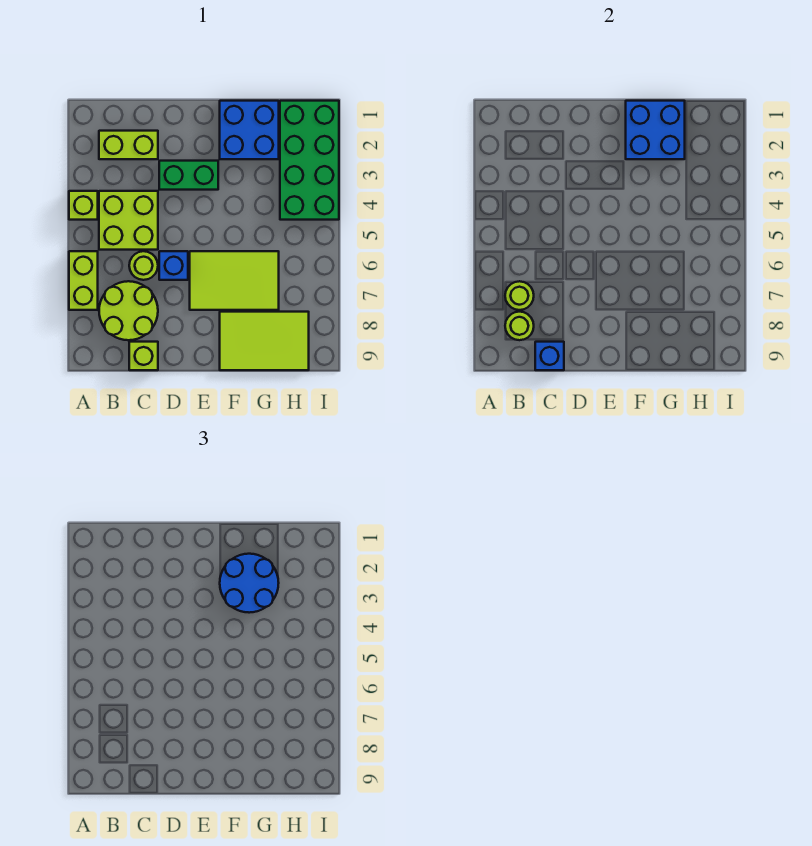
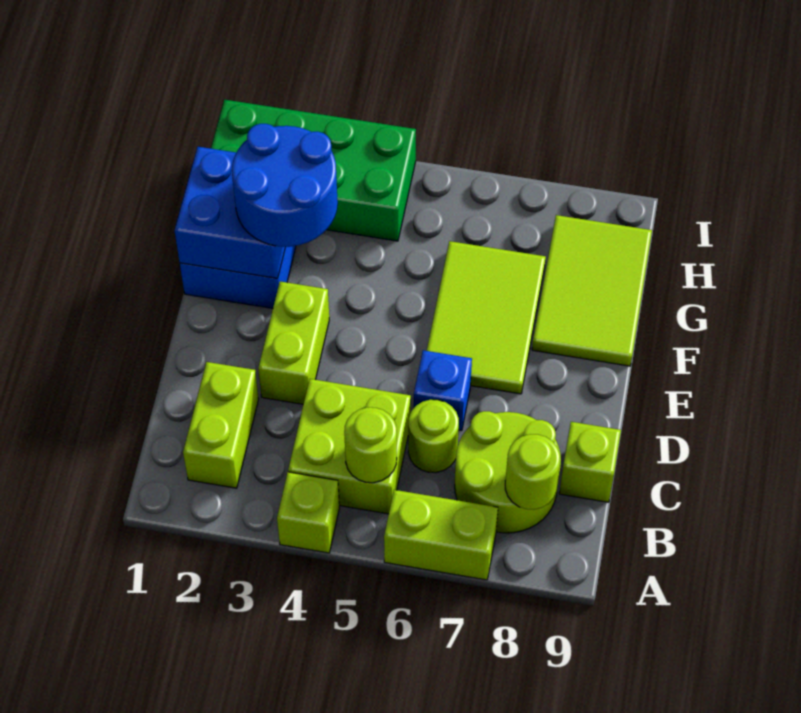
lime 1x1 round brick [505,281,534,310] -> lime 1x1 round brick moved to [344,407,397,483]
blue 1x1 brick [535,342,564,370] -> none
green 1x2 brick [159,161,218,190] -> lime 1x2 brick [258,281,329,404]

